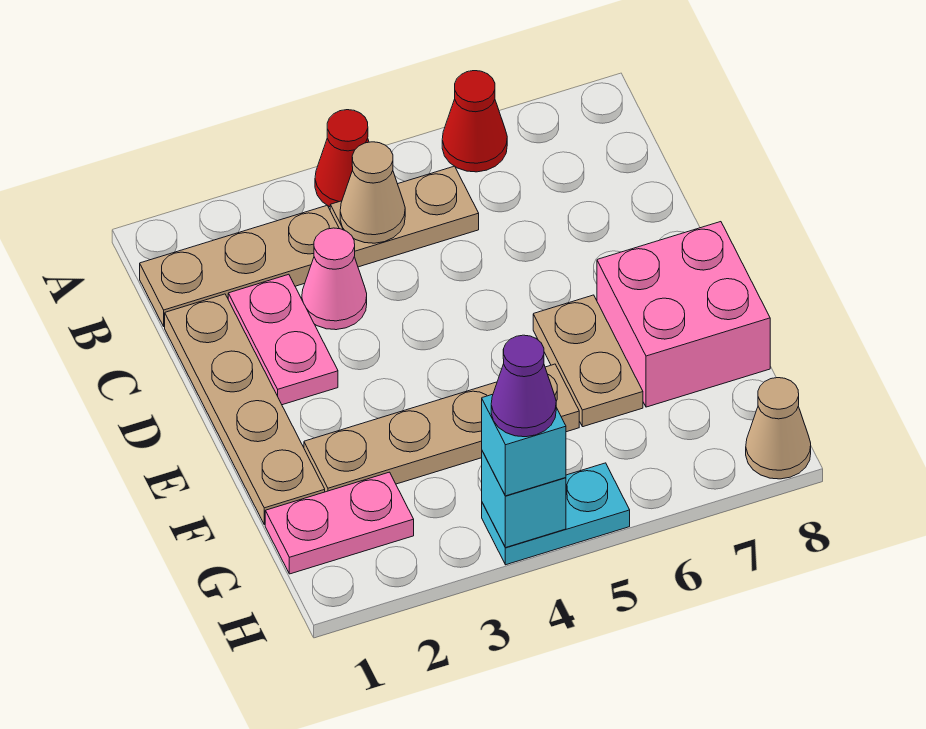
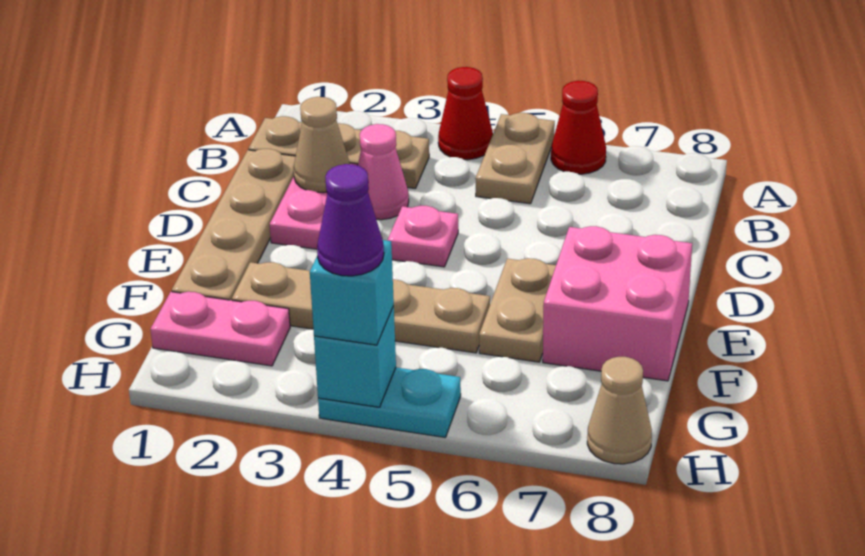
tan 1x2 plate [330,166,479,267] -> tan 1x2 plate turned to [475,113,555,204]
tan 1x1 cone [340,142,405,243] -> tan 1x1 cone moved to [294,97,350,193]
none -> pink 1x1 plate [388,206,458,267]

